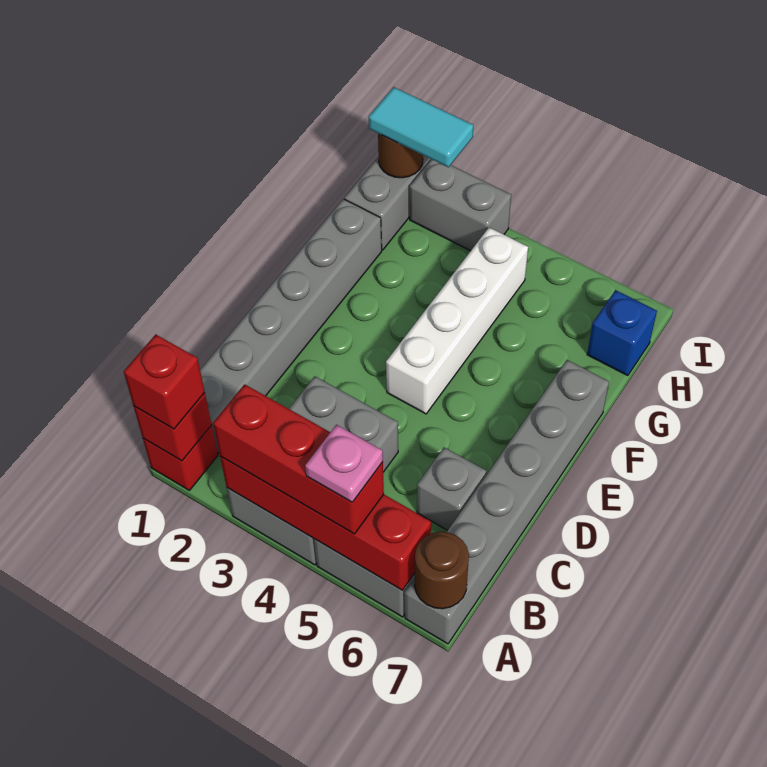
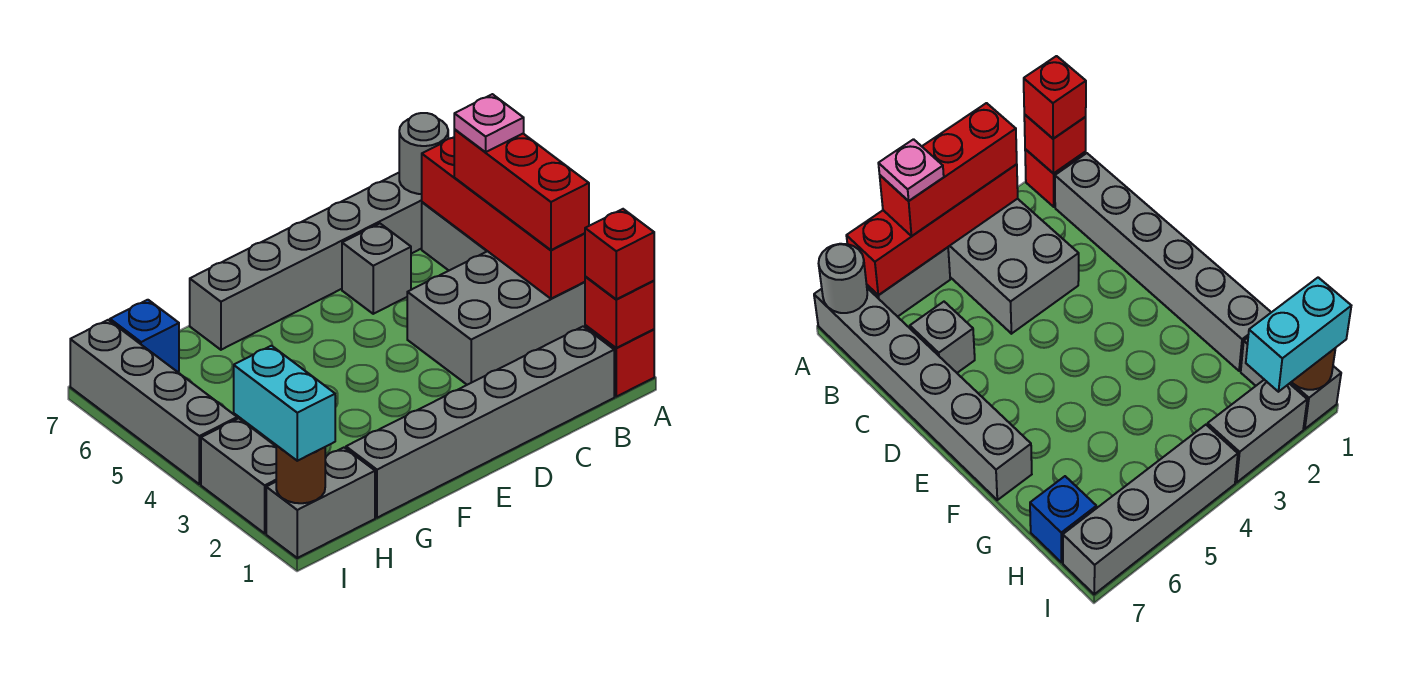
brown 1x1 round brick [414,532,469,609] -> grey 1x1 round brick [399,113,448,194]
white 1x4 brick [386,228,528,414] -> none
cyan 1x2 tile [369,87,473,167] -> cyan 1x2 brick [234,346,335,461]
none -> grey 1x4 brick [70,320,237,484]

